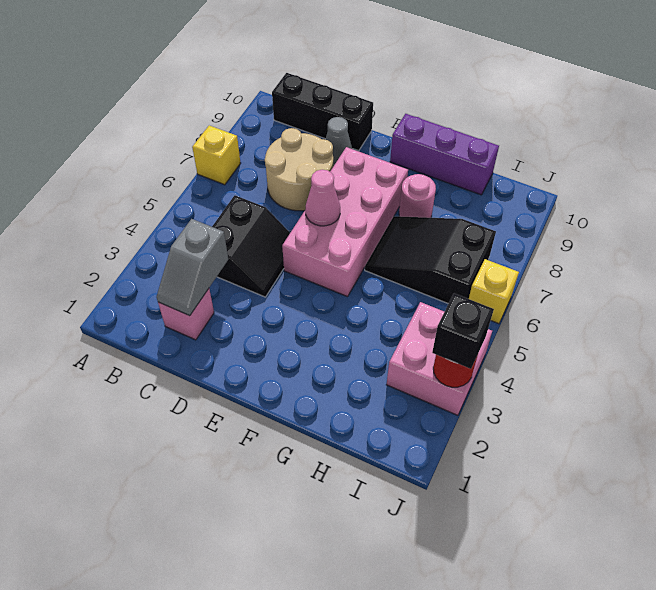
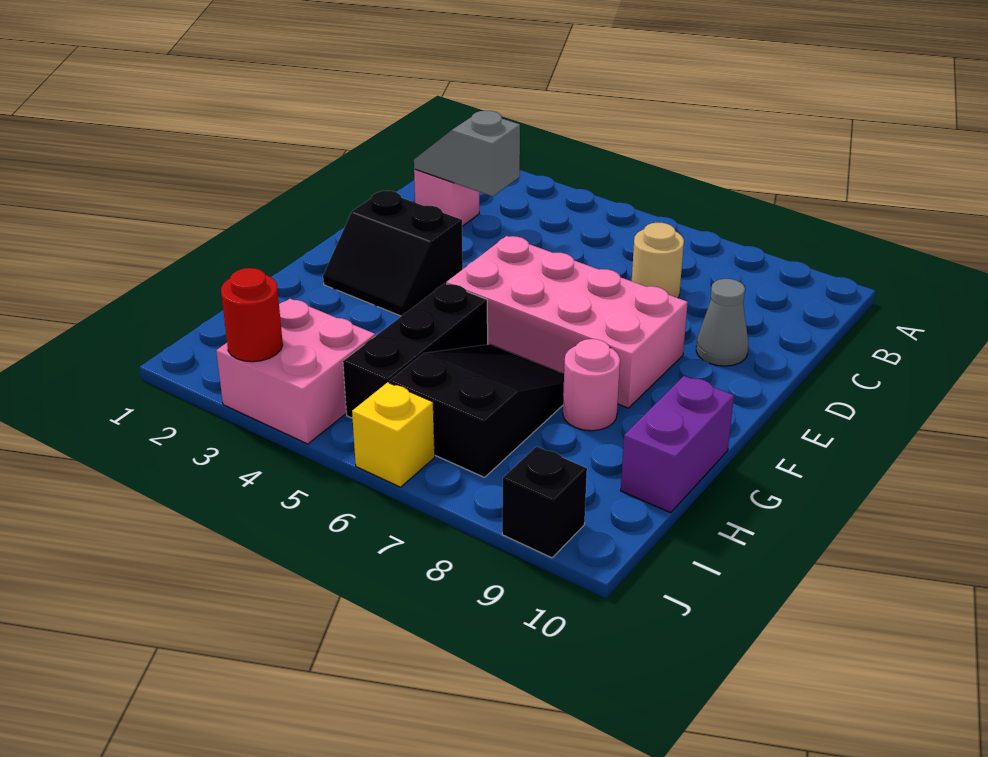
yellow 1x1 brick [192,125,241,185] -> none
black 1x3 brick [272,73,373,151] -> black 1x3 brick moved to [343,283,488,418]
black 2x2 slope [212,195,290,297] -> black 2x2 slope moved to [323,191,463,316]
tan 2x2 round brick [265,128,333,211] -> tan 1x1 round brick [632,222,684,298]
pink 1x1 cone [306,170,340,226] -> none
purple 1x3 brick [390,114,499,195] -> purple 1x2 brick [621,376,734,513]
black 1x1 brick [432,293,494,369] -> black 1x1 brick moved to [502,447,587,558]

